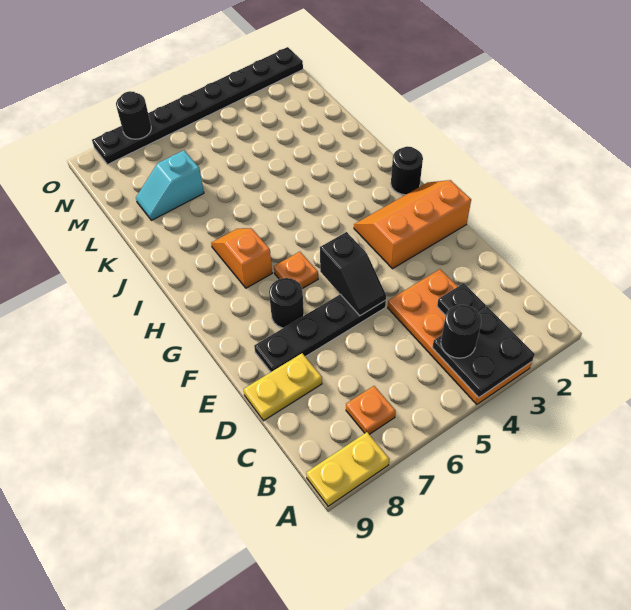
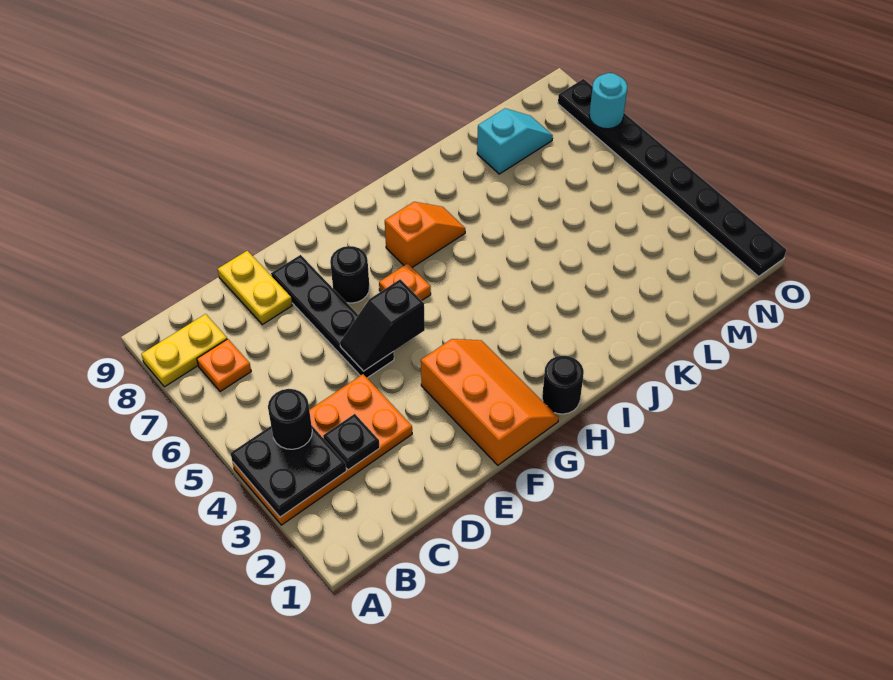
yellow 1x2 plate [306,432,389,506] -> yellow 1x2 plate turned to [141,314,227,387]
cyan 1x2 slope [136,150,204,220] -> cyan 1x2 slope turned to [477,108,553,174]
black 1x1 round brick [116,91,151,139] -> cyan 1x1 round brick [589,73,627,129]

